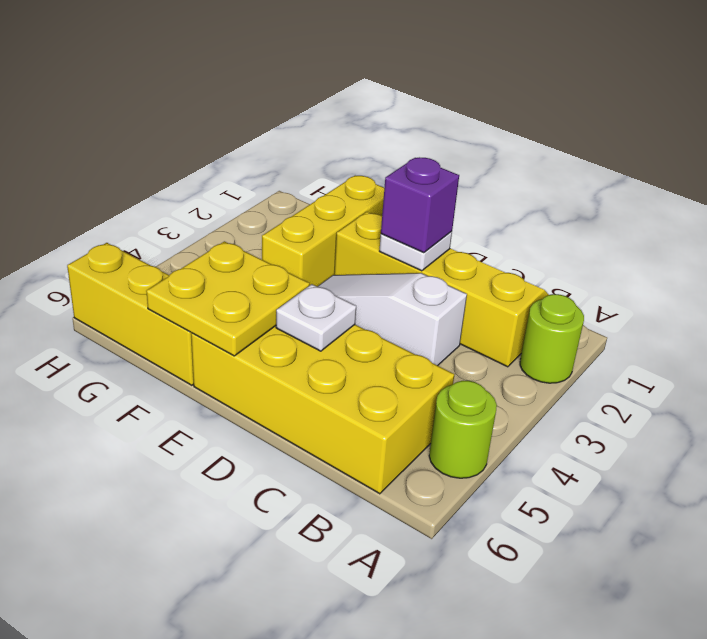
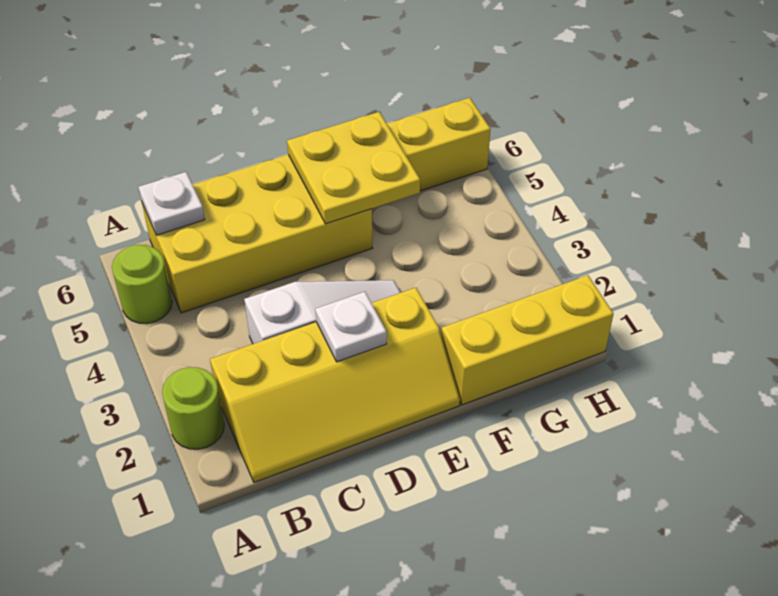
purple 1x1 brick [381,157,459,253] -> none
white 1x1 plate [276,284,356,351] -> white 1x1 plate moved to [139,172,205,235]
yellow 1x3 brick [262,176,384,286] -> yellow 1x3 brick turned to [441,275,613,405]

